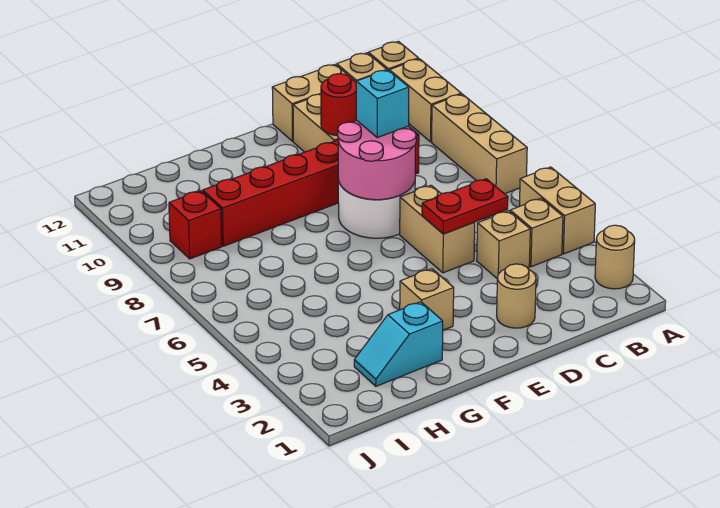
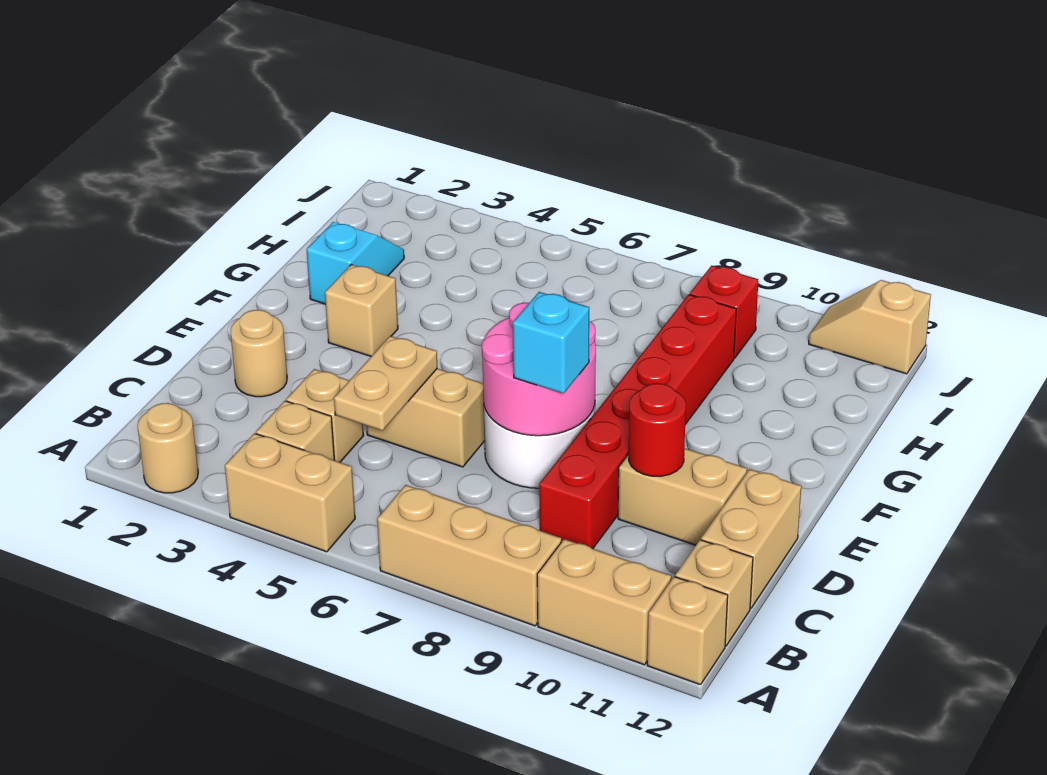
red 1x2 plate [422,179,508,234] -> tan 1x2 plate [334,336,437,431]
none -> tan 1x2 slope [809,280,931,374]

